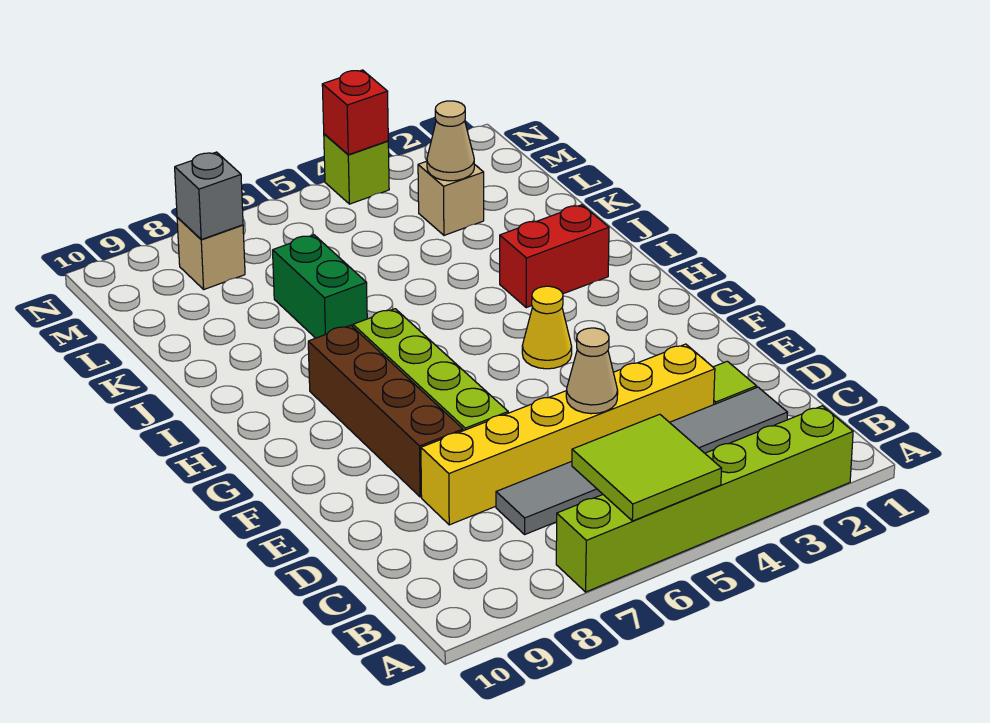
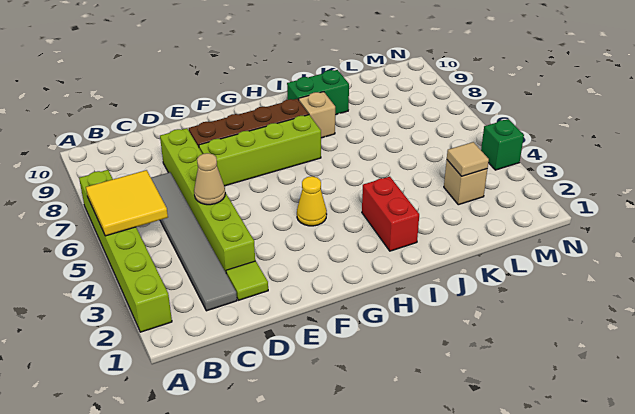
lime 2x2 tile [572,414,722,521] -> yellow 2x2 tile [86,170,168,236]
yellow 1x6 brick [421,344,715,525] -> lime 1x6 brick [160,128,255,272]
green 1x2 brick [273,235,367,338] -> green 1x2 brick moved to [287,70,349,115]
tan 1x1 cone [427,101,474,181] -> tan 1x1 tile [447,142,489,176]
tan 1x1 brick [177,218,245,289] -> tan 1x1 brick moved to [299,92,335,138]
grey 1x1 brick [175,152,243,239] -> none
lime 1x1 brick [324,134,389,204] -> green 1x1 brick [481,119,524,170]
red 1x1 brick [322,70,388,155] -> none

